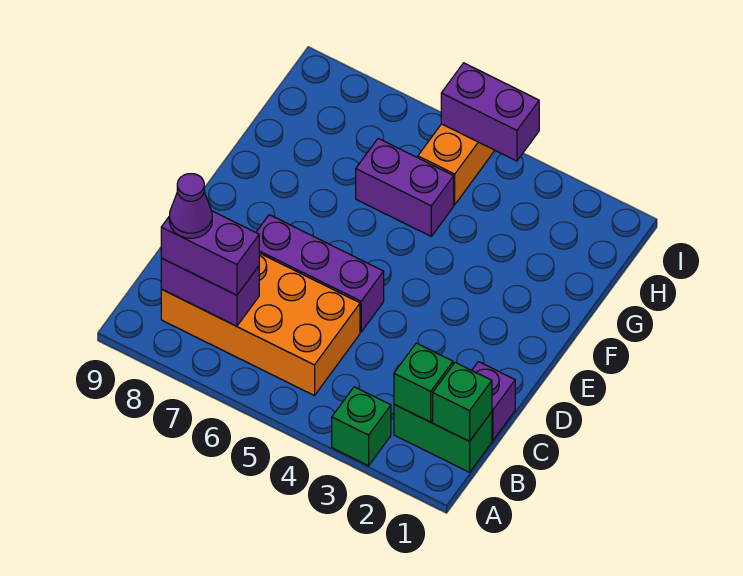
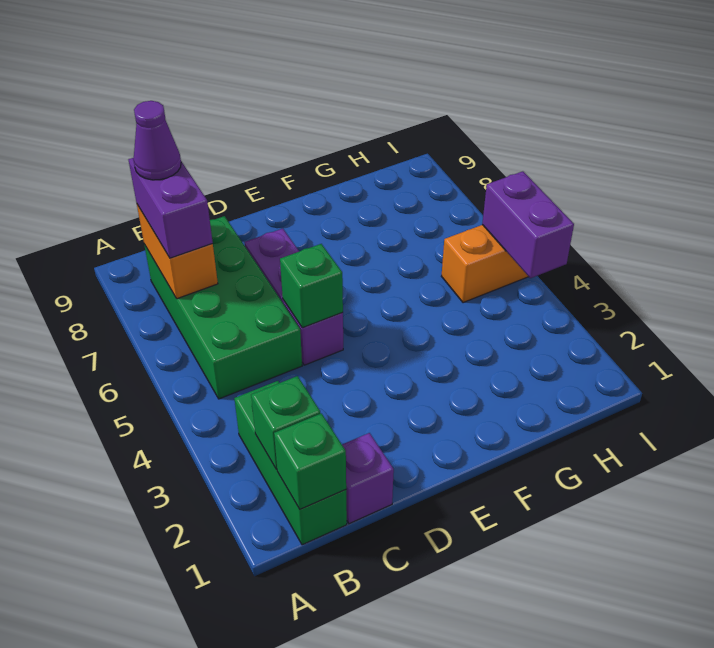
green 1x1 brick [332,387,391,466] -> green 1x1 brick moved to [280,244,343,328]
green 1x2 brick [394,404,492,472] -> green 1x3 brick [234,381,347,545]
orange 2x4 brick [161,253,360,396] -> green 2x4 brick [144,216,302,399]
purple 1x2 brick [161,258,259,326] -> orange 1x2 brick [137,205,218,299]
purple 1x2 brick [356,138,454,236] -> none

